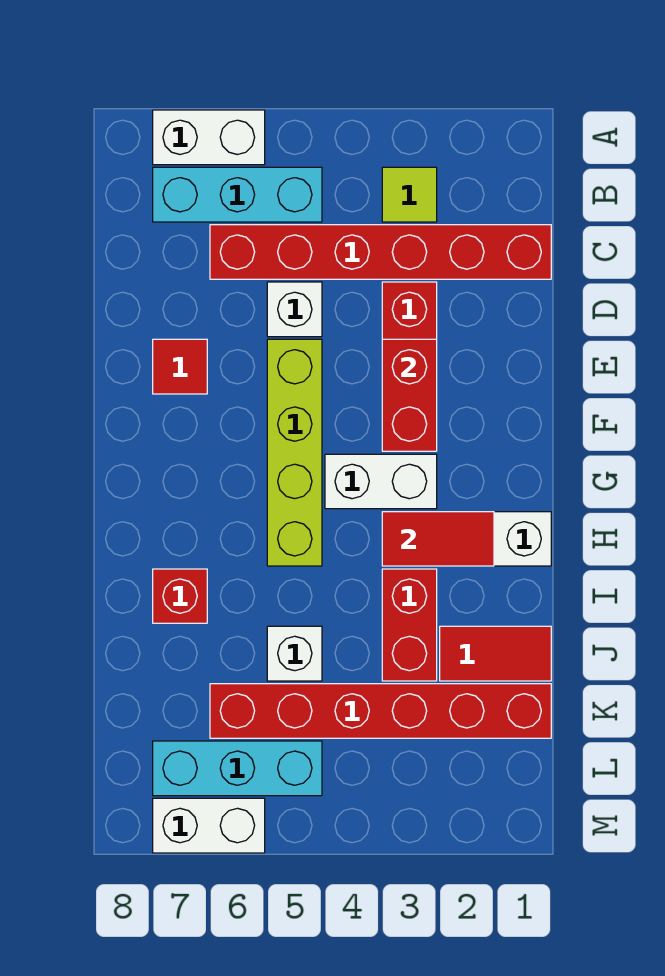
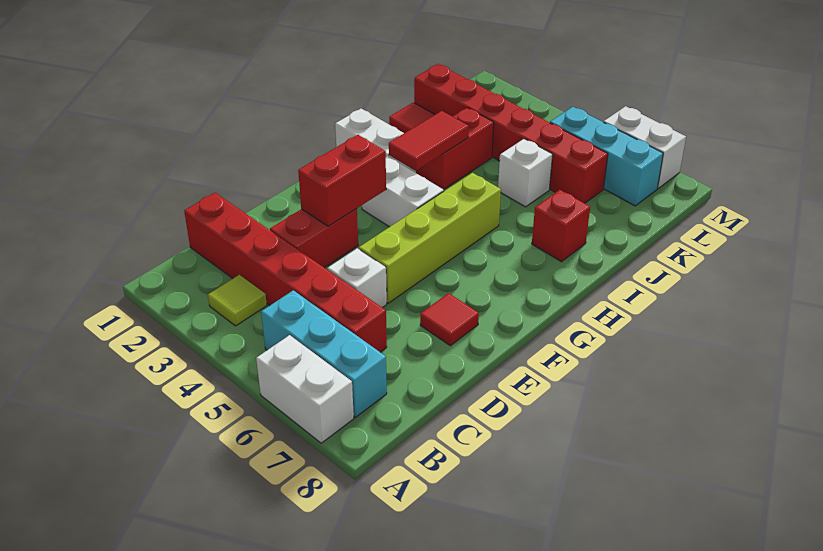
red 1x2 tile [382,512,494,566] -> red 1x2 tile turned to [389,111,469,171]

